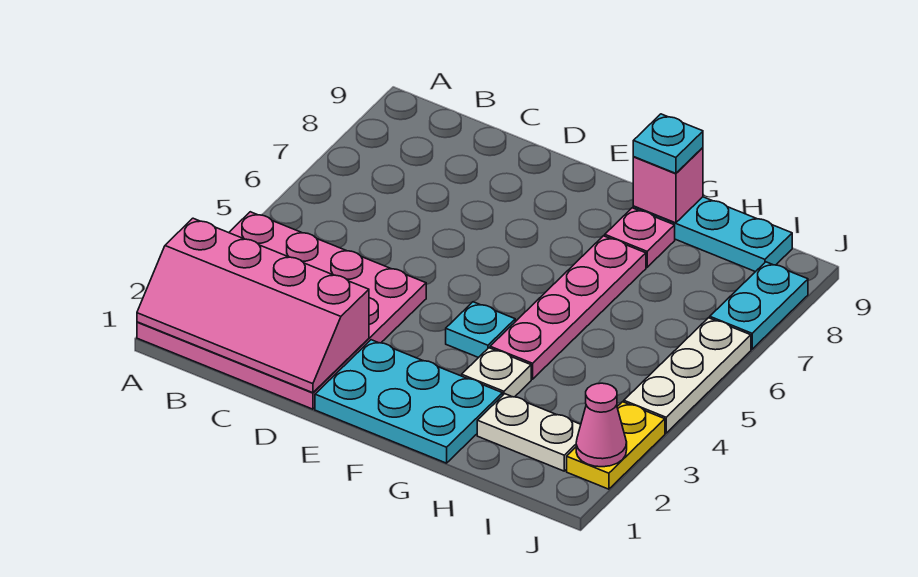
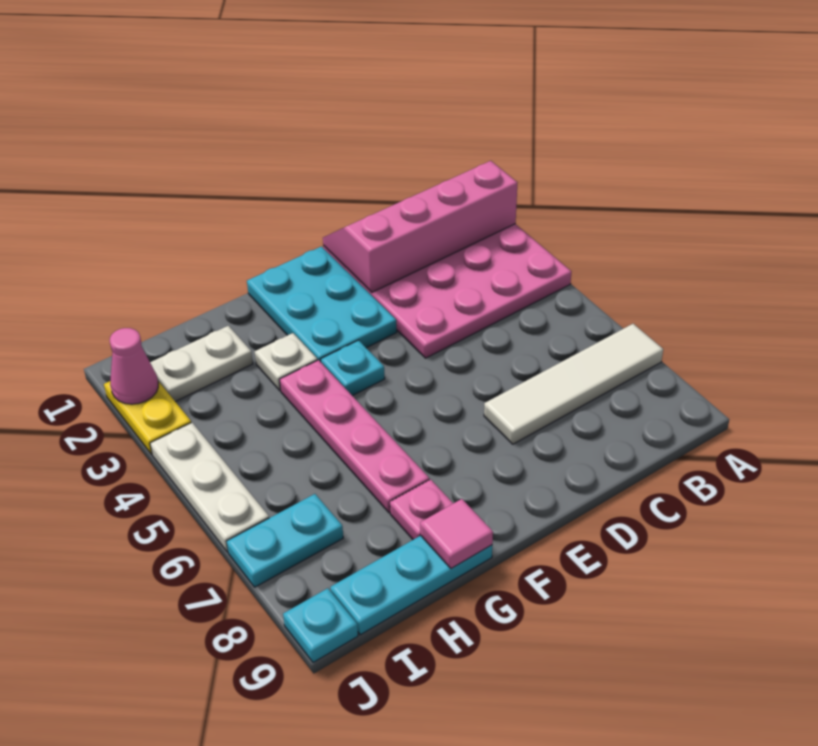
none -> white 1x4 tile [484,324,663,444]
cyan 2x3 plate [315,340,503,463] -> cyan 2x3 plate turned to [247,246,397,362]
pink 1x1 brick [633,148,703,223] -> pink 1x1 tile [420,499,493,568]
cyan 1x1 plate [633,114,703,173] -> cyan 1x1 plate moved to [283,588,358,663]
cyan 1x2 plate [710,262,808,349] -> cyan 1x2 plate turned to [227,494,343,587]

